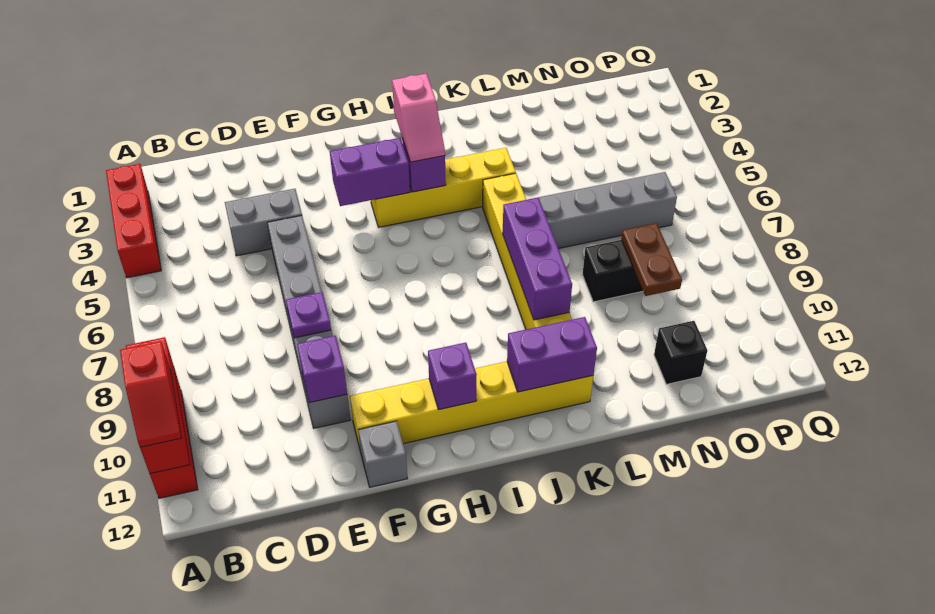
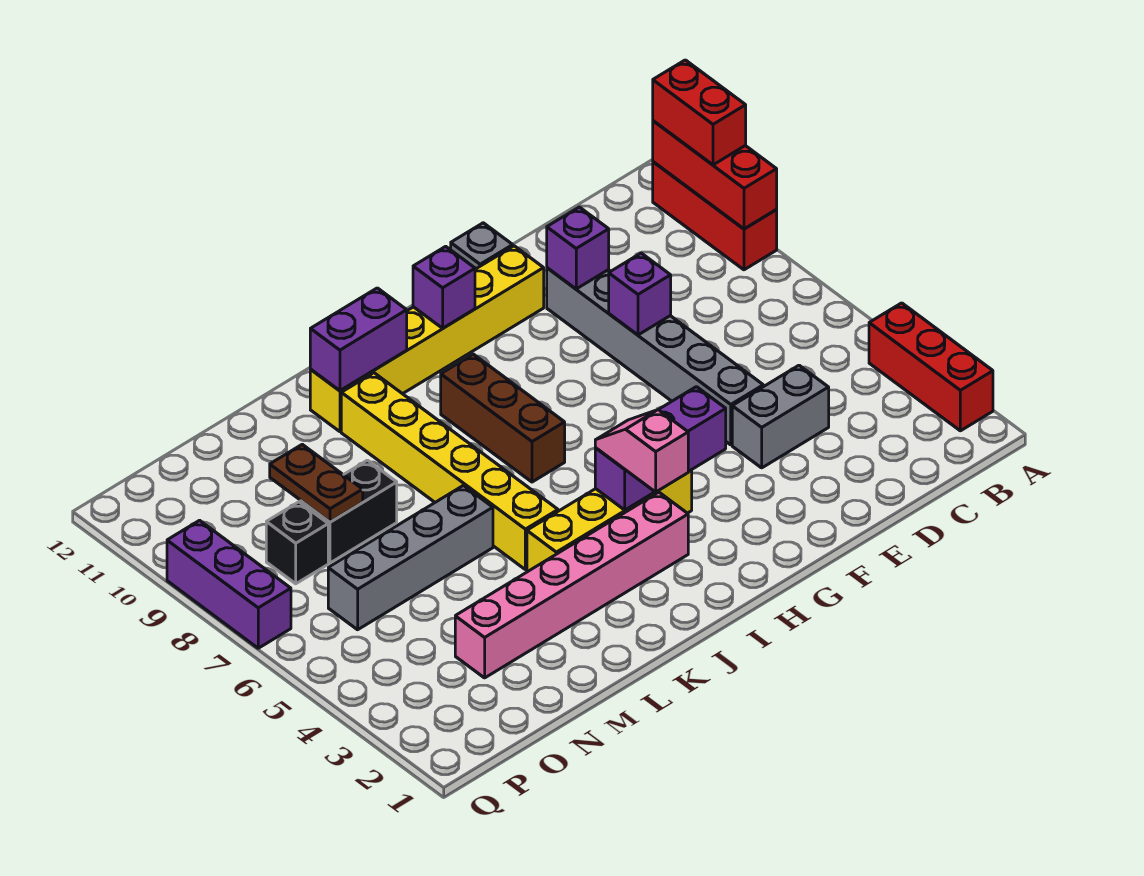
red 1x2 slope [120,341,181,447] -> red 1x2 brick [653,60,746,165]
purple 1x1 plate [286,292,331,338] -> purple 1x1 brick [609,253,671,335]
none -> pink 1x6 brick [455,492,688,678]
none -> brown 1x3 brick [441,354,565,482]
purple 1x3 brick [503,197,572,320] -> purple 1x3 brick moved to [167,520,291,648]
black 1x1 brick [654,321,707,384] -> black 1x1 brick moved to [266,502,328,584]

